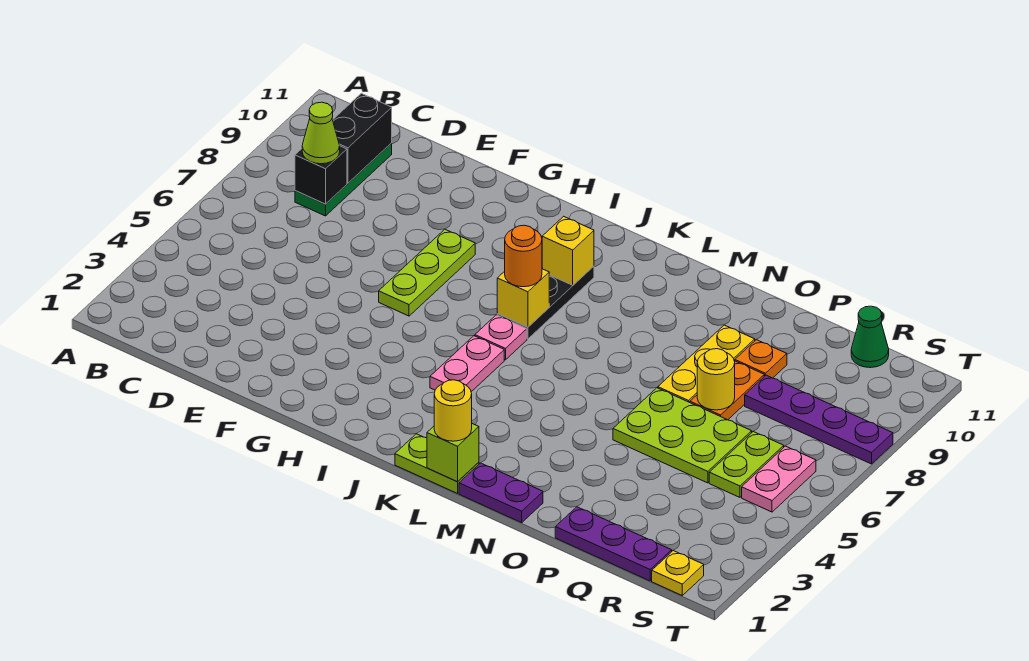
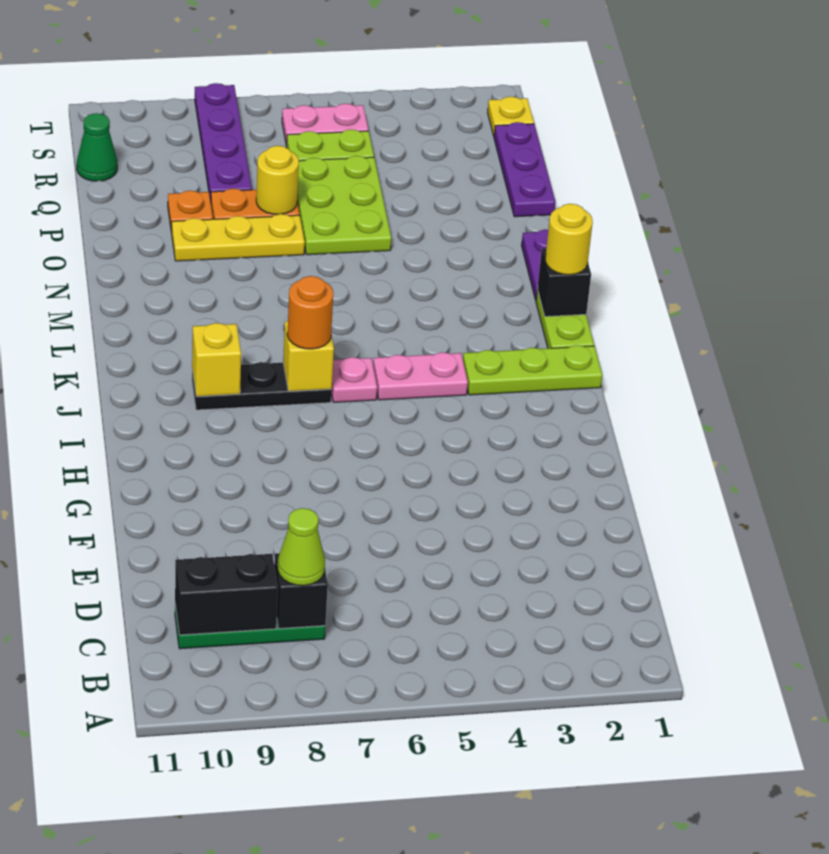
lime 1x3 plate [379,229,475,316] -> lime 1x3 plate moved to [463,345,602,395]
lime 1x1 brick [427,424,479,482] -> black 1x1 brick [537,248,591,317]

